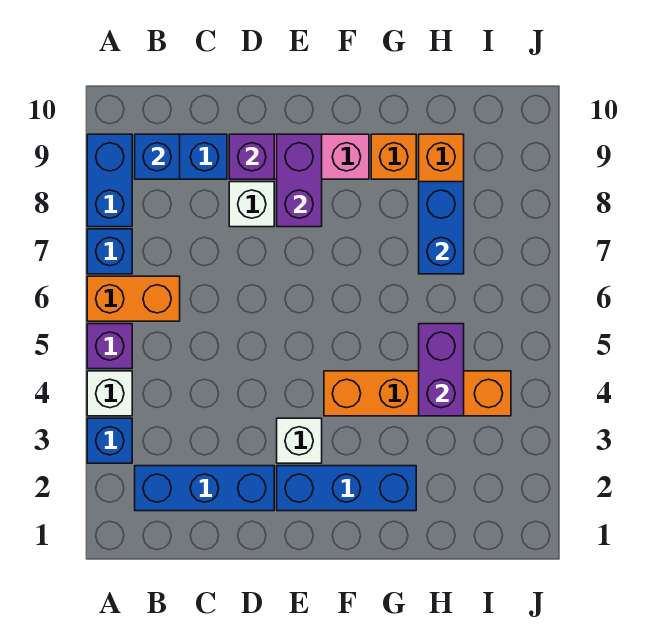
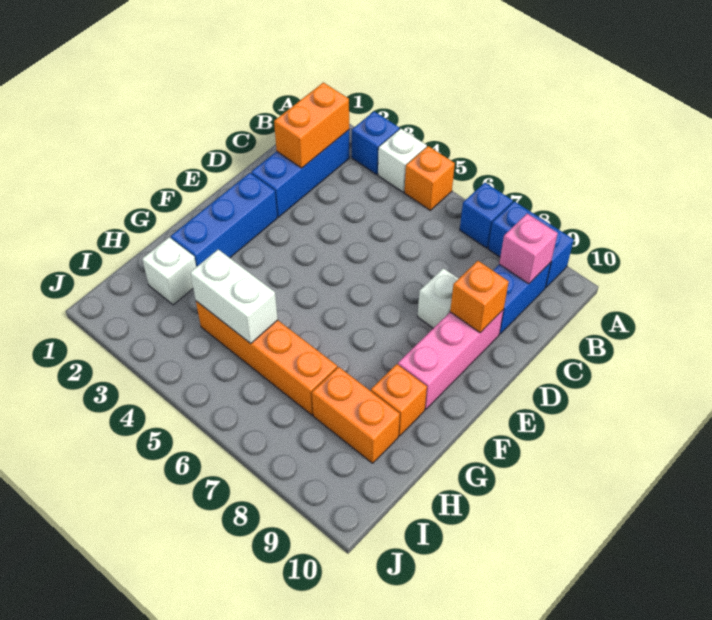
purple 1x1 brick [87,324,132,369] -> orange 1x1 brick [405,146,455,210]
orange 1x2 brick [87,276,180,321] -> orange 1x2 brick moved to [274,82,349,168]
blue 1x1 brick [135,134,180,179] -> pink 1x1 brick [499,214,558,284]
purple 1x1 brick [229,134,274,179] -> orange 1x1 brick [450,261,509,333]
white 1x1 brick [277,418,322,463] -> white 1x1 brick moved to [142,237,196,305]
purple 1x2 brick [277,134,322,227] -> none
orange 1x4 brick [324,371,511,416] -> orange 1x4 brick turned to [196,301,337,415]
purple 1x2 brick [419,324,464,416] -> white 1x2 brick [190,249,278,343]
blue 1x2 brick [419,182,464,274] -> none

